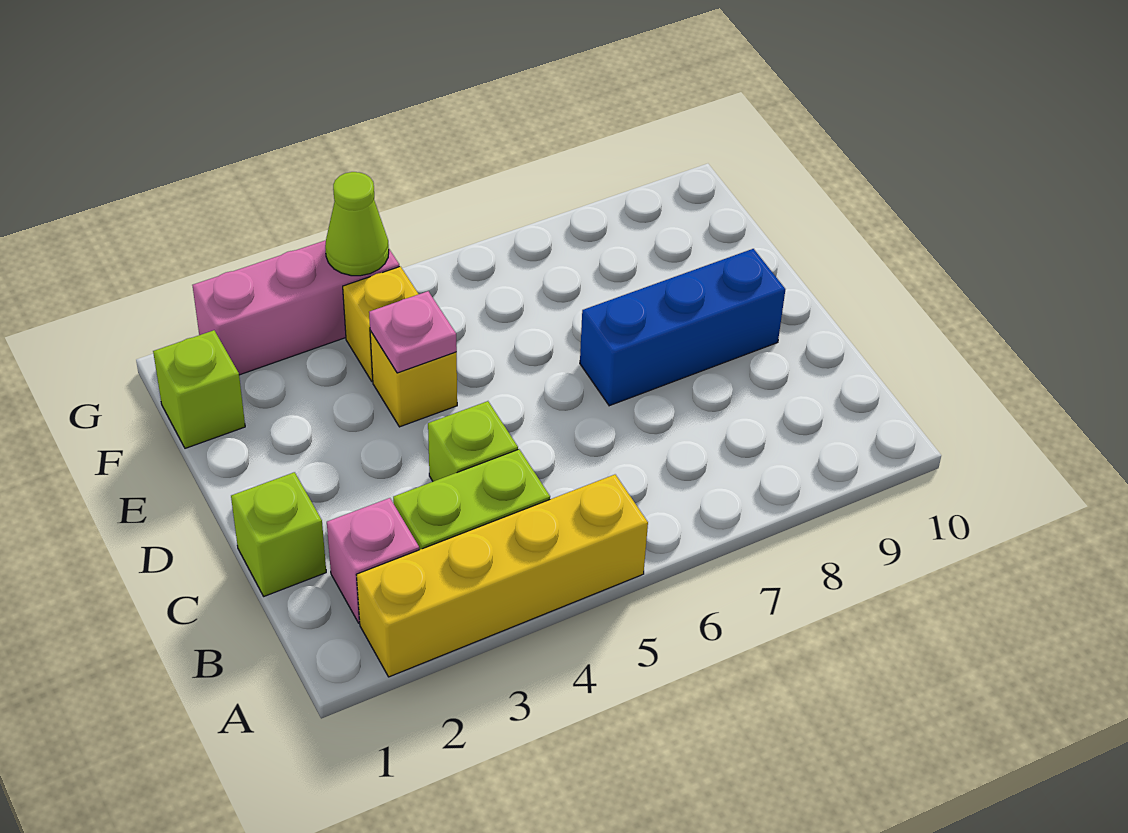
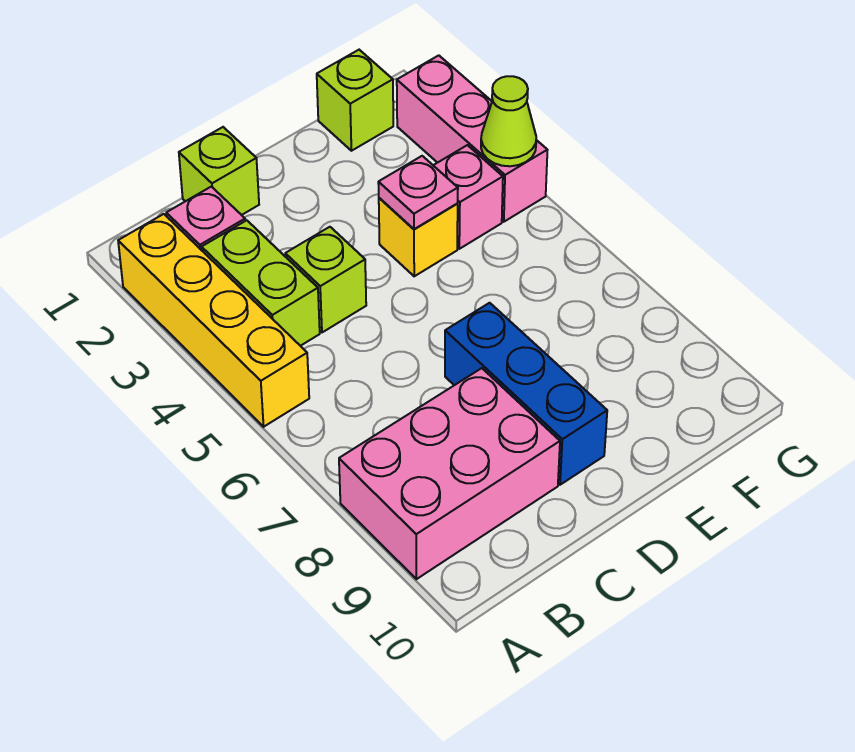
none -> pink 2x3 brick [339,368,560,579]
yellow 1x1 brick [343,266,418,381] -> pink 1x1 brick [433,145,503,249]

